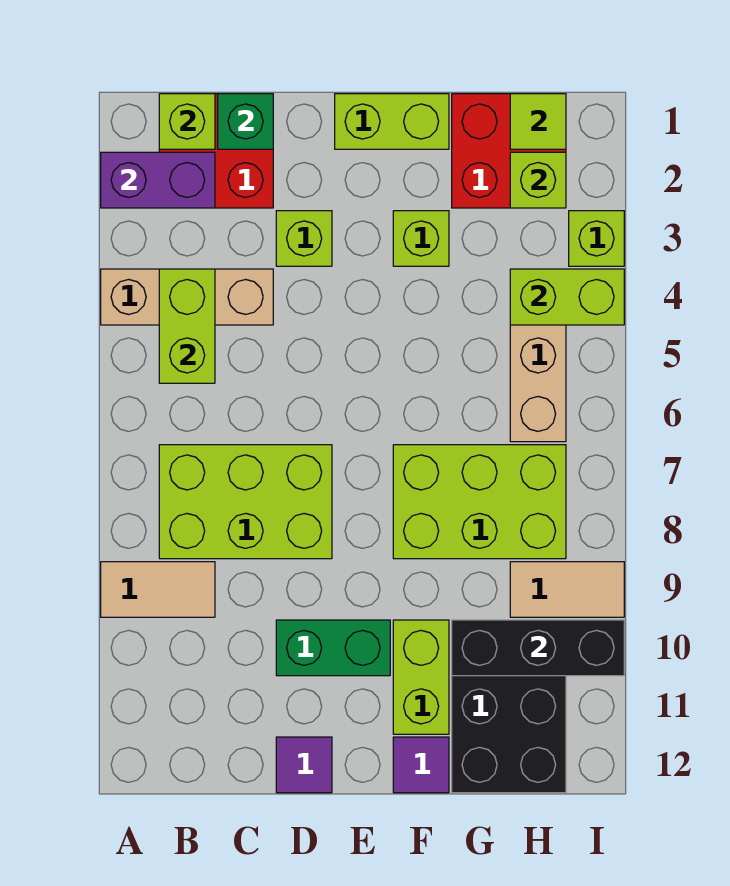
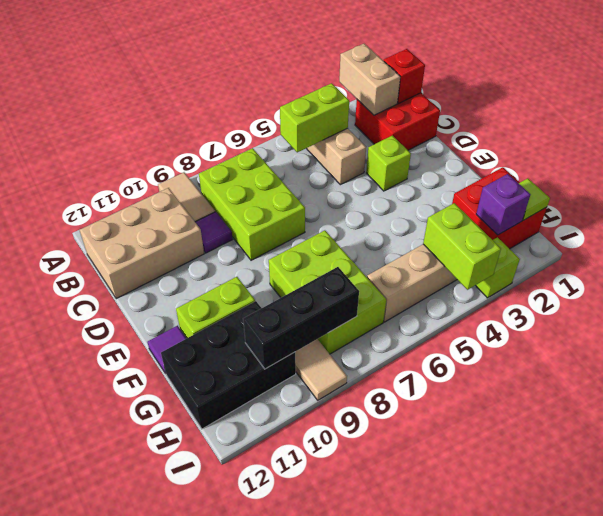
purple 1x2 brick [101,152,215,208] -> tan 1x2 brick [339,44,400,115]
lime 1x1 brick [159,94,215,149] -> red 1x1 brick [384,49,425,103]
none -> tan 2x3 brick [80,188,204,299]
green 1x1 brick [218,94,273,149] -> none
green 1x2 brick [276,620,390,676] -> none
purple 1x1 tile [276,737,332,793] -> purple 1x1 tile moved to [195,212,233,253]
lime 1x2 brick [335,94,449,149] -> none
lime 1x1 brick [393,211,449,266] -> none
black 1x3 brick [452,620,624,676] -> black 1x3 brick turned to [243,267,359,369]
lime 1x1 brick [510,152,566,208] -> purple 1x1 brick [476,174,530,235]

